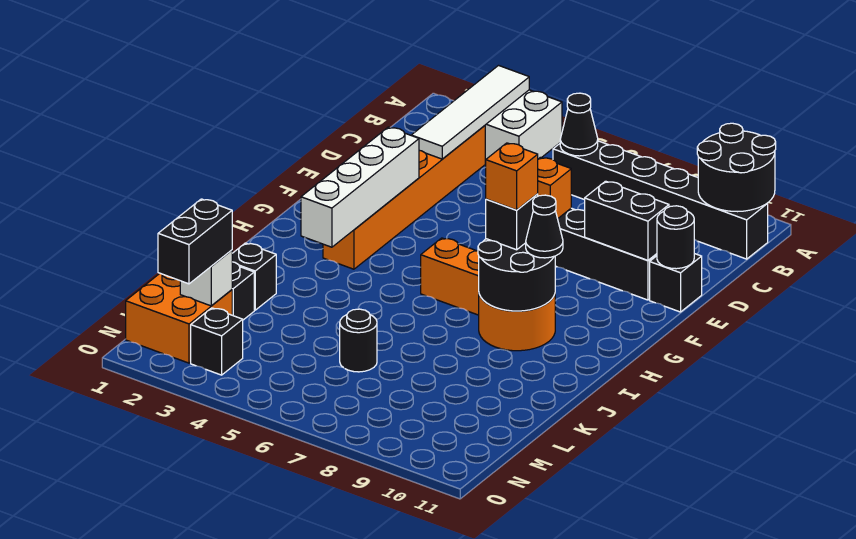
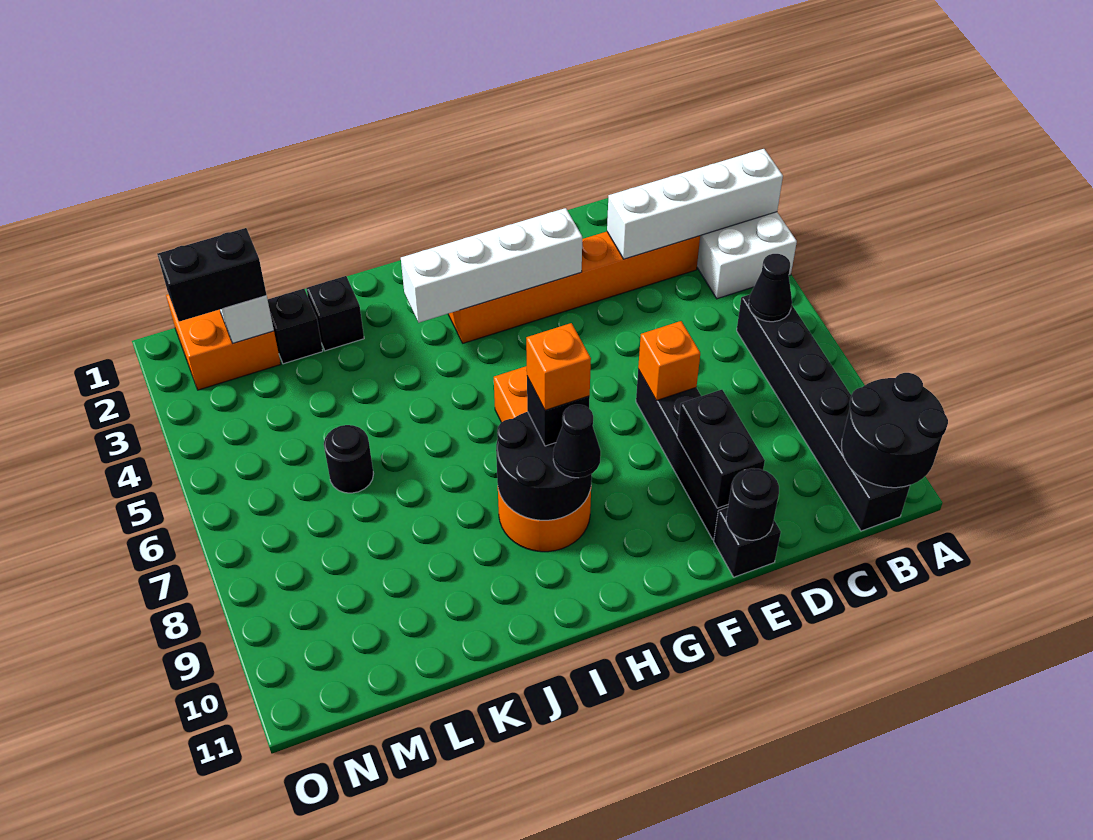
white 1x4 tile [411,66,529,159] -> white 1x4 brick [607,149,783,259]
black 1x1 brick [191,308,243,375] -> none

